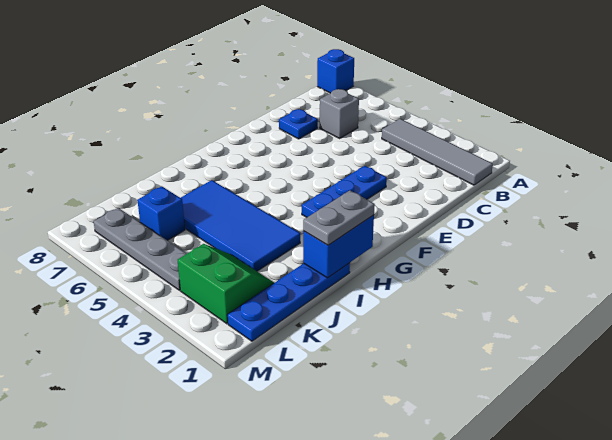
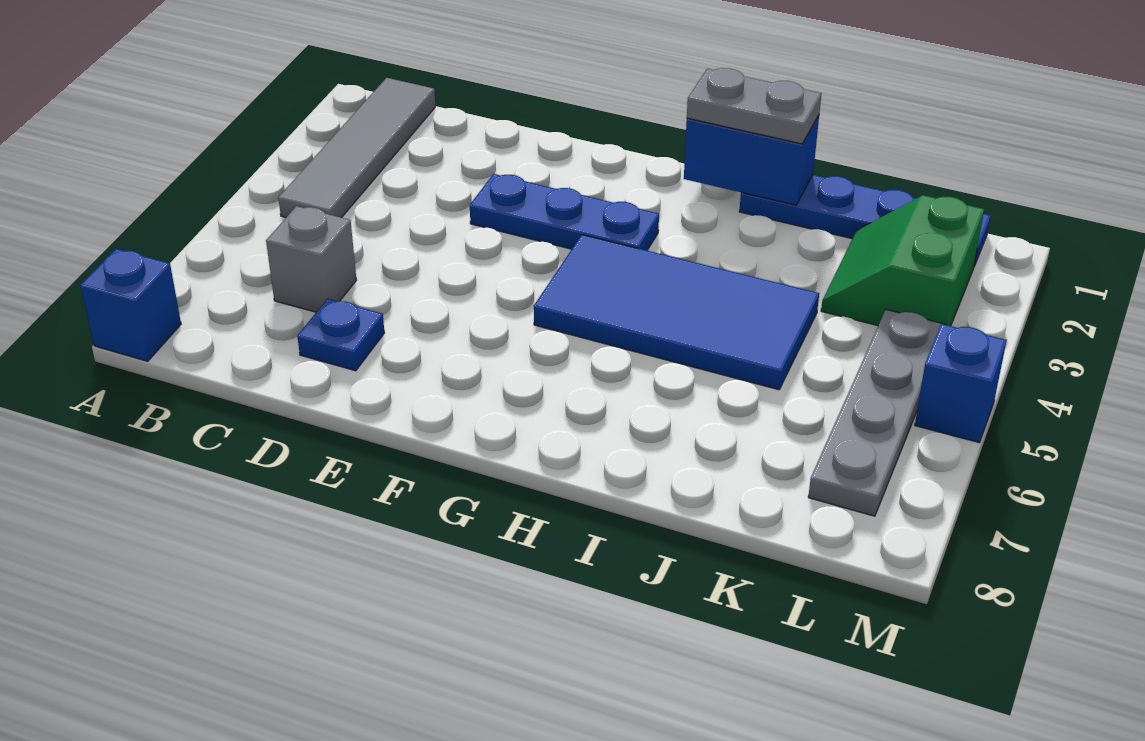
blue 2x4 tile [181,180,300,271] -> blue 2x4 tile turned to [534,235,819,390]
blue 1x1 brick [137,186,185,240] -> blue 1x1 brick moved to [915,324,1007,443]

